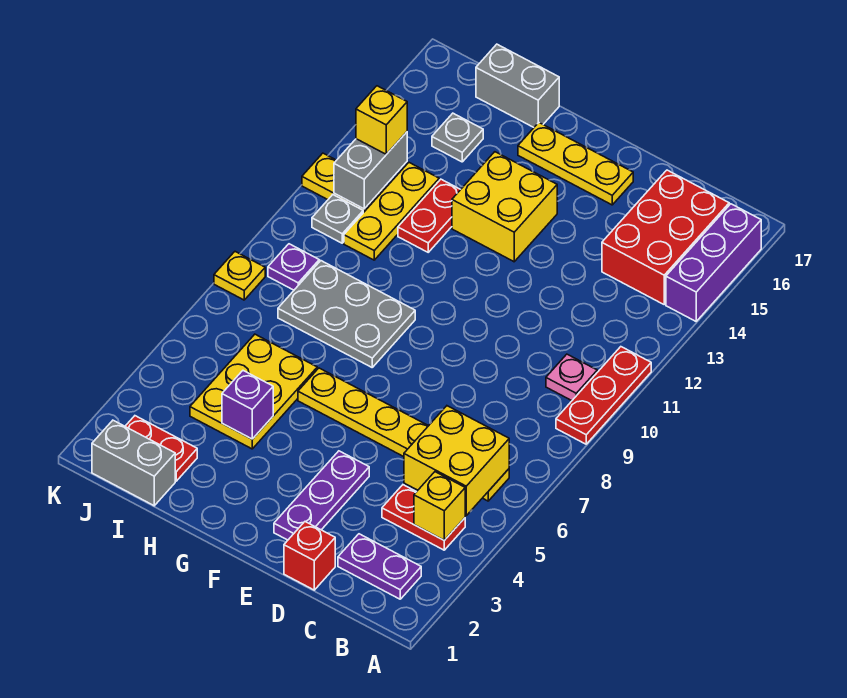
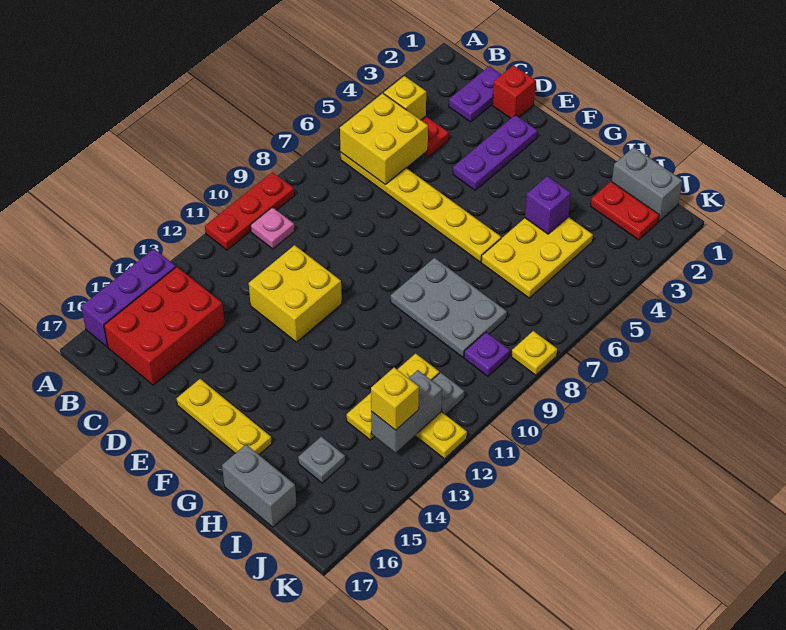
purple 1x2 plate [338,534,421,599] -> purple 1x2 plate turned to [449,66,502,122]
yellow 2x2 brick [452,152,557,262] -> yellow 2x2 brick moved to [249,245,342,342]
red 1x2 plate [398,179,461,252] -> none

